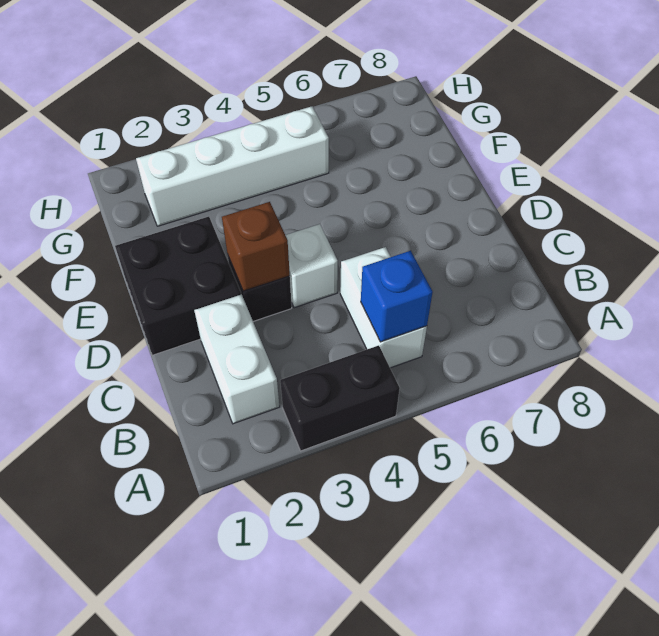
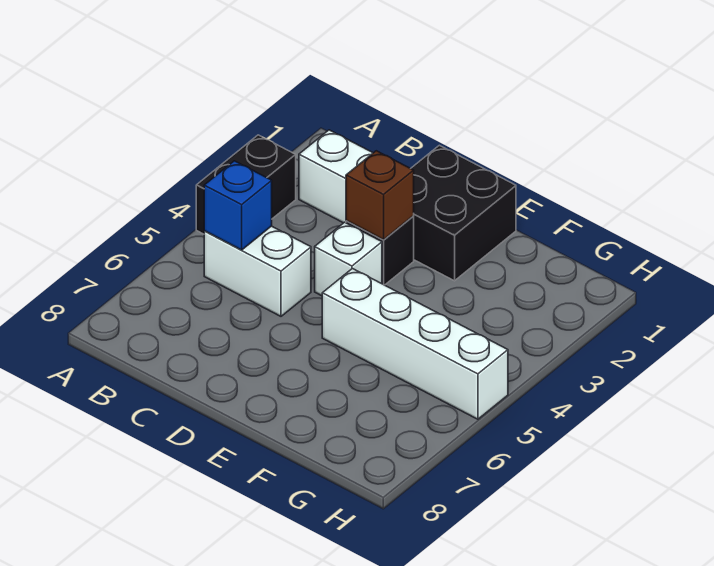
white 1x4 brick [136,106,329,226] -> white 1x4 brick turned to [322,269,508,419]

